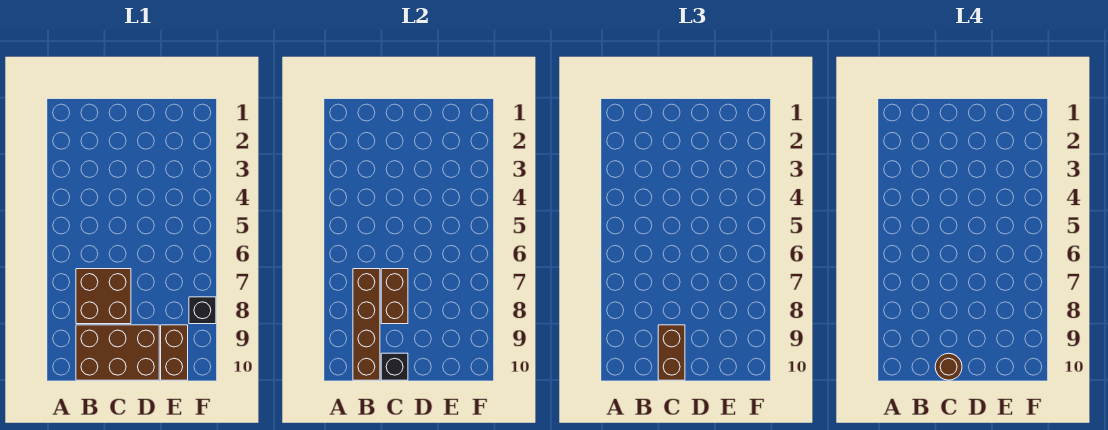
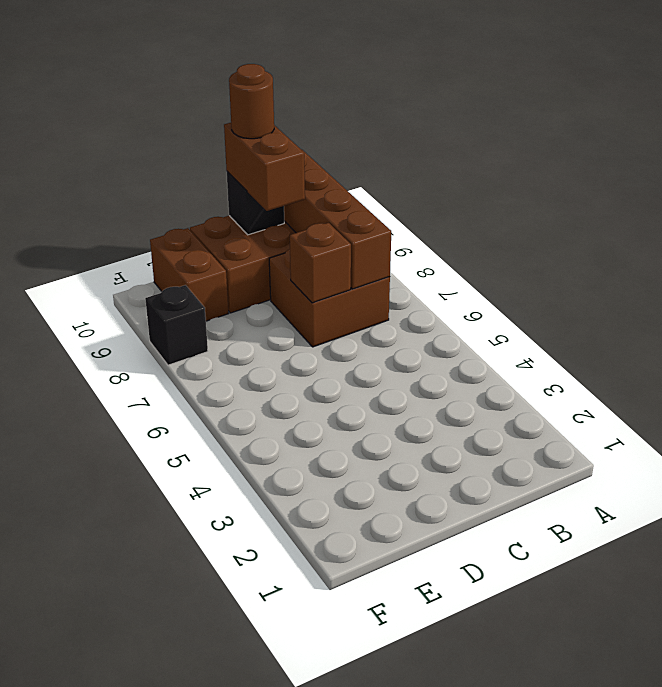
brown 1x2 brick [381,269,408,324] -> brown 1x1 brick [290,223,351,303]

